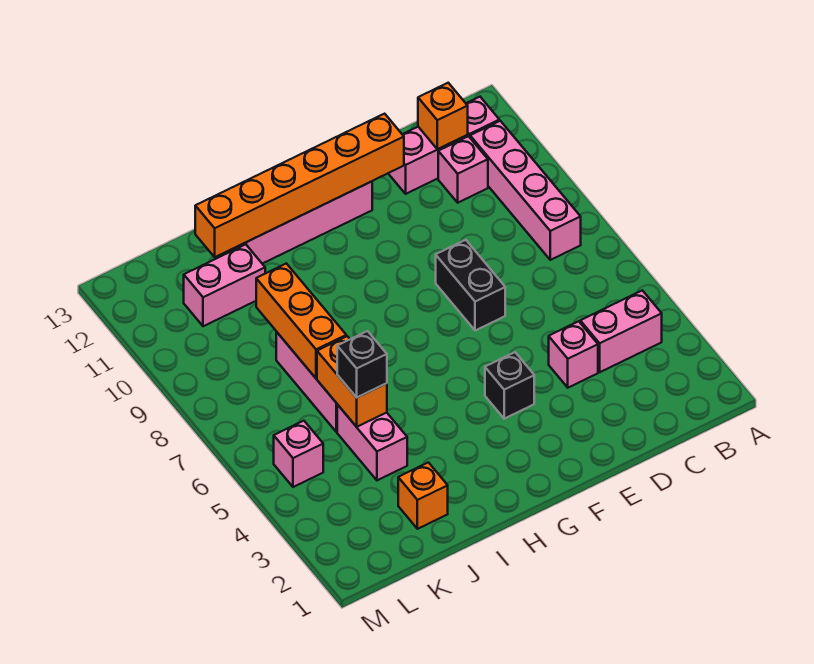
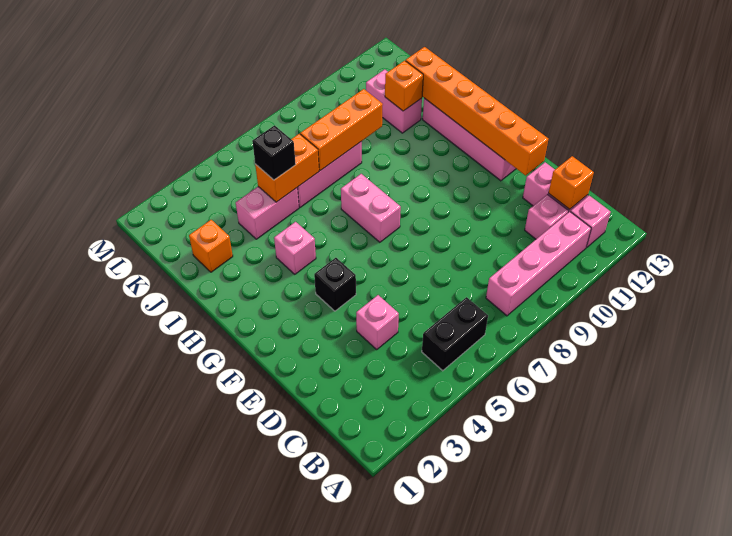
pink 1x2 brick [580,290,662,372] -> pink 1x2 brick moved to [341,174,401,242]
black 1x2 brick [436,240,505,331] -> black 1x2 brick moved to [422,297,488,371]
none -> orange 1x1 brick [385,61,423,111]
pink 1x1 brick [274,421,323,487] -> pink 1x1 brick moved to [274,222,316,274]

